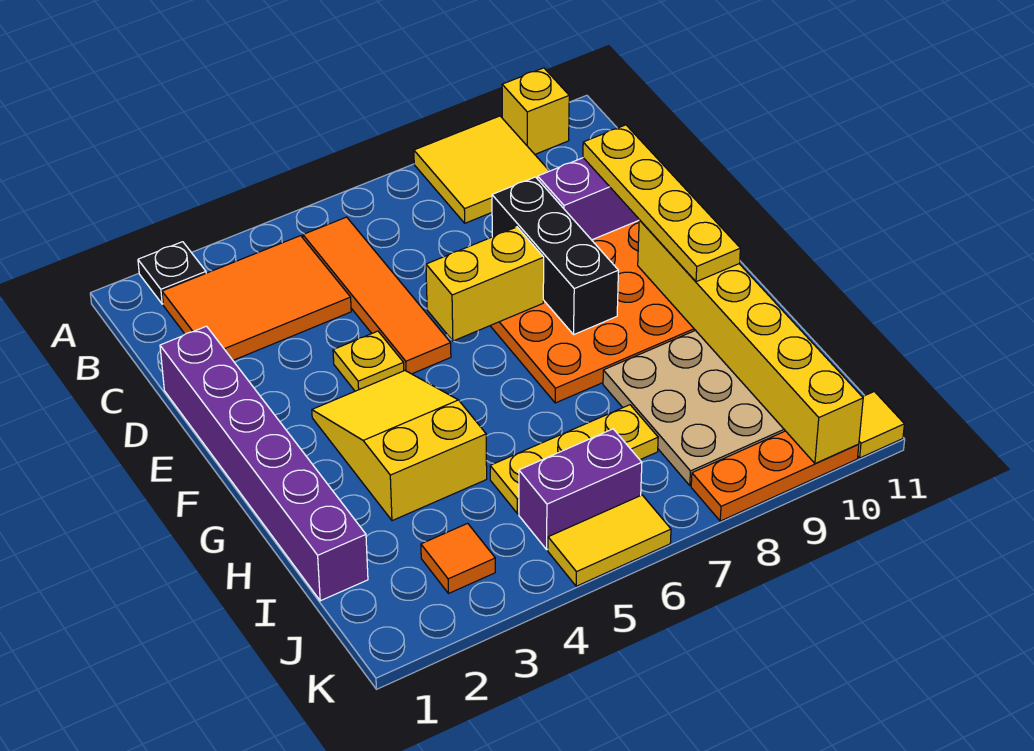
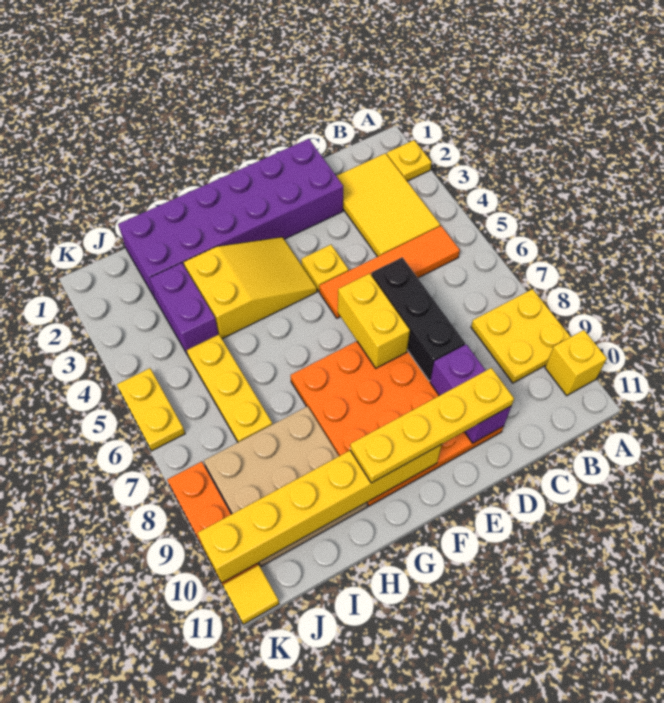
black 1x1 plate [138,242,206,304] -> yellow 1x1 plate [387,140,432,181]
yellow 2x2 tile [414,116,549,223] -> yellow 2x2 plate [471,289,571,383]
orange 2x3 tile [162,236,351,360] -> yellow 2x3 tile [337,153,440,257]
purple 1x6 brick [160,326,368,601] -> purple 2x6 brick [118,139,343,300]
black 1x3 brick [492,177,618,334] -> black 1x3 brick turned to [371,257,465,381]
orange 1x1 tile [421,523,495,594] -> none
purple 1x2 brick [519,429,642,549] -> purple 1x2 brick moved to [149,263,219,355]
yellow 1x2 tile [548,495,671,586] -> yellow 1x2 plate [117,368,185,451]

